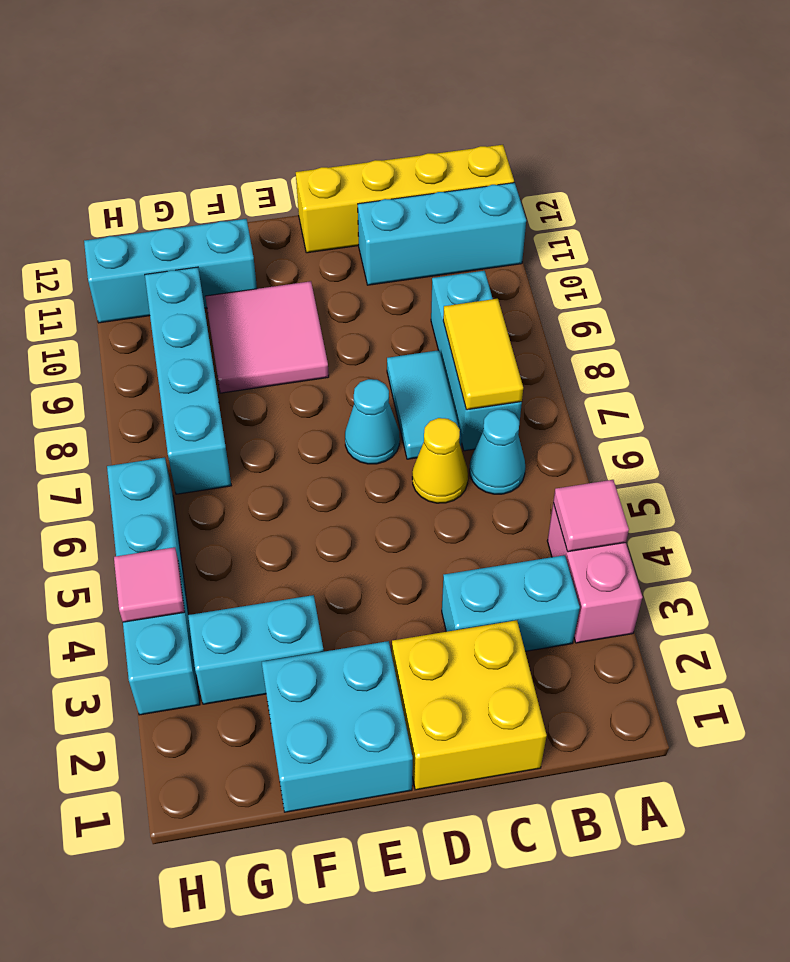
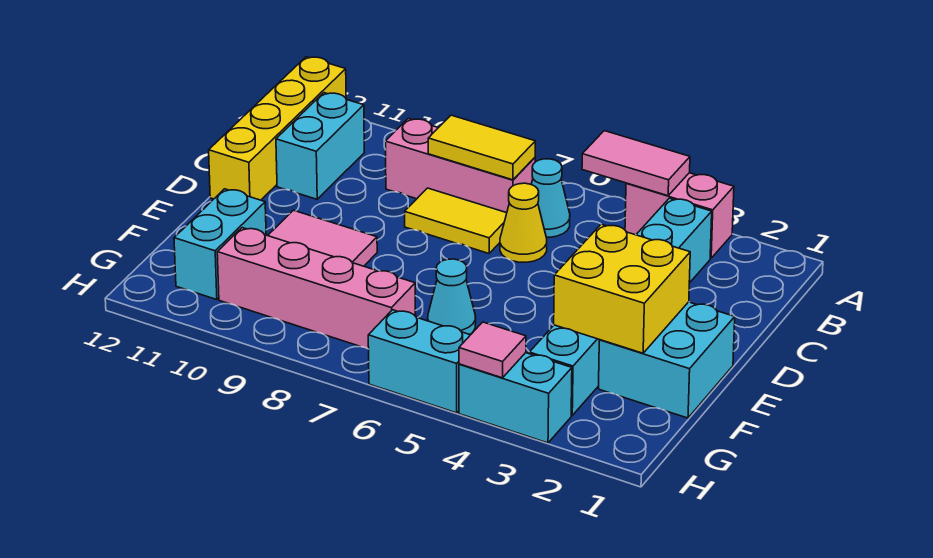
pink 1x1 tile [553,480,629,552] -> pink 1x2 tile [582,131,690,196]
cyan 1x3 brick [358,183,526,285] -> cyan 1x2 brick [276,93,364,199]
cyan 1x3 brick [431,271,522,451] -> pink 1x3 brick [385,118,535,213]
yellow 2x2 brick [392,620,547,790] -> yellow 2x2 brick moved to [554,224,690,353]
cyan 1x2 tile [387,350,462,459] -> yellow 1x2 tile [405,188,507,253]
cyan 1x1 cone [345,379,400,464] -> cyan 1x1 cone moved to [428,259,476,334]
cyan 1x3 brick [84,219,257,323] -> cyan 1x2 brick [174,189,266,300]
cyan 1x4 brick [145,267,231,494] -> pink 1x4 brick [217,228,416,349]

